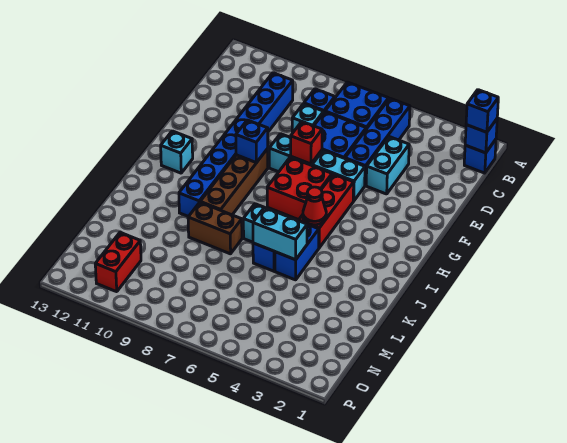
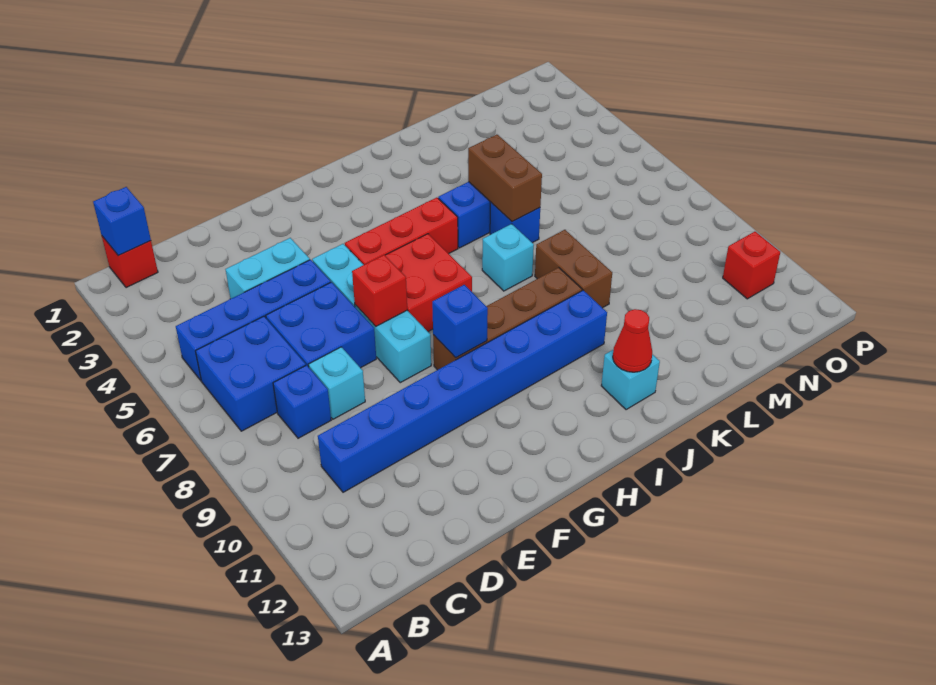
blue 1x1 brick [464,140,496,173] -> red 1x1 brick [102,236,158,288]
blue 1x1 brick [466,90,498,132] -> none
cyan 1x1 brick [161,131,193,173] -> cyan 1x1 brick moved to [601,350,660,410]
red 1x1 cone [303,187,326,225] -> red 1x1 cone moved to [613,309,652,372]
cyan 1x2 brick [253,207,307,260] -> brown 1x2 brick [468,135,542,222]
red 1x2 brick [95,232,141,292] -> red 1x1 brick [723,232,780,299]

